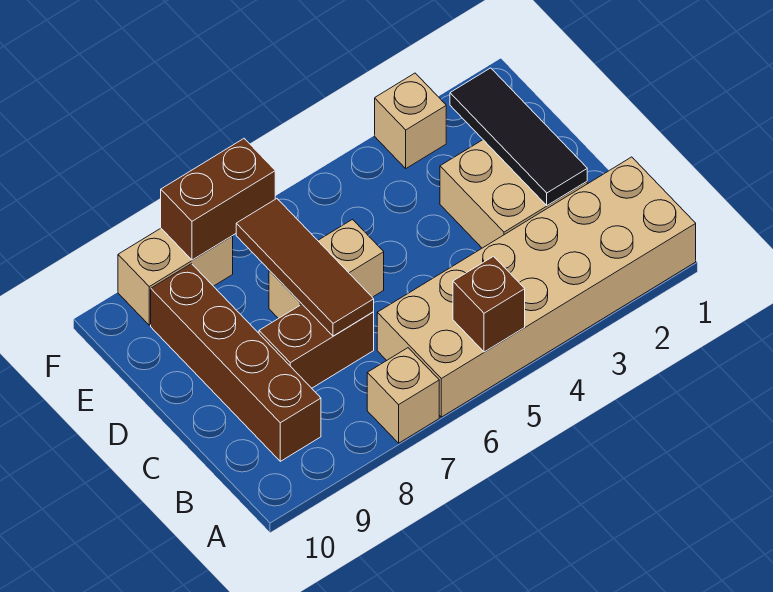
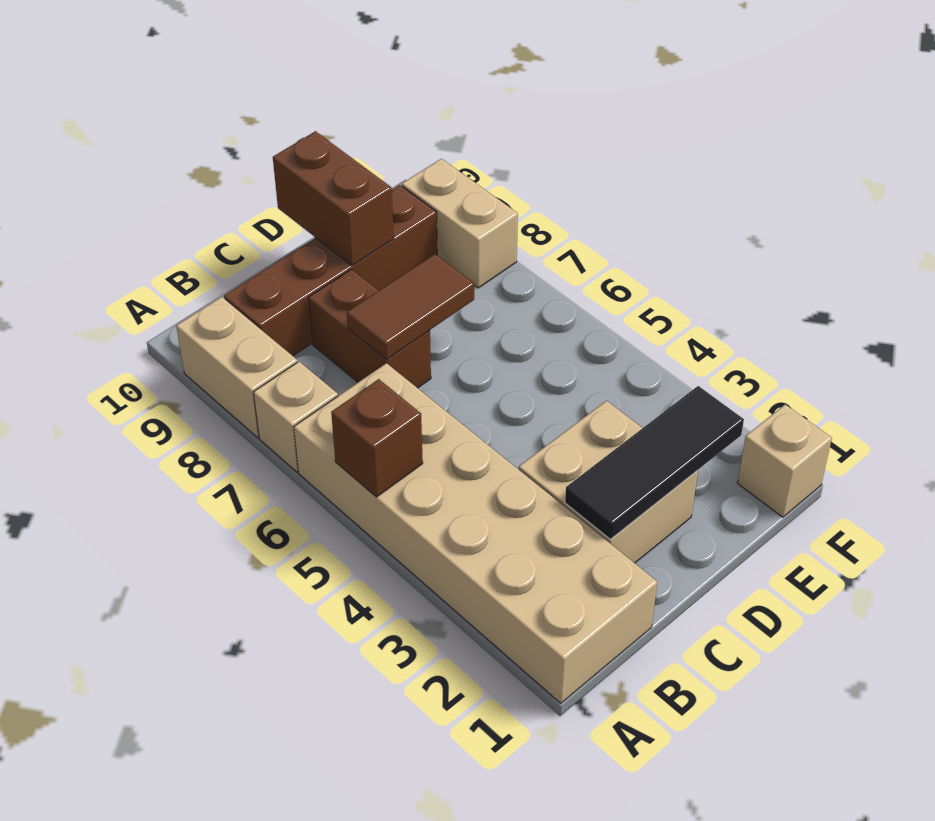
brown 1x3 tile [236,199,374,336] -> brown 1x2 tile [347,254,474,359]
tan 1x2 brick [269,220,384,319] -> tan 1x2 brick moved to [176,297,297,437]
tan 1x1 brick [375,73,446,168] -> tan 1x1 brick moved to [737,404,832,517]
brown 1x2 brick [161,138,275,260] -> brown 1x2 brick moved to [273,131,394,266]

